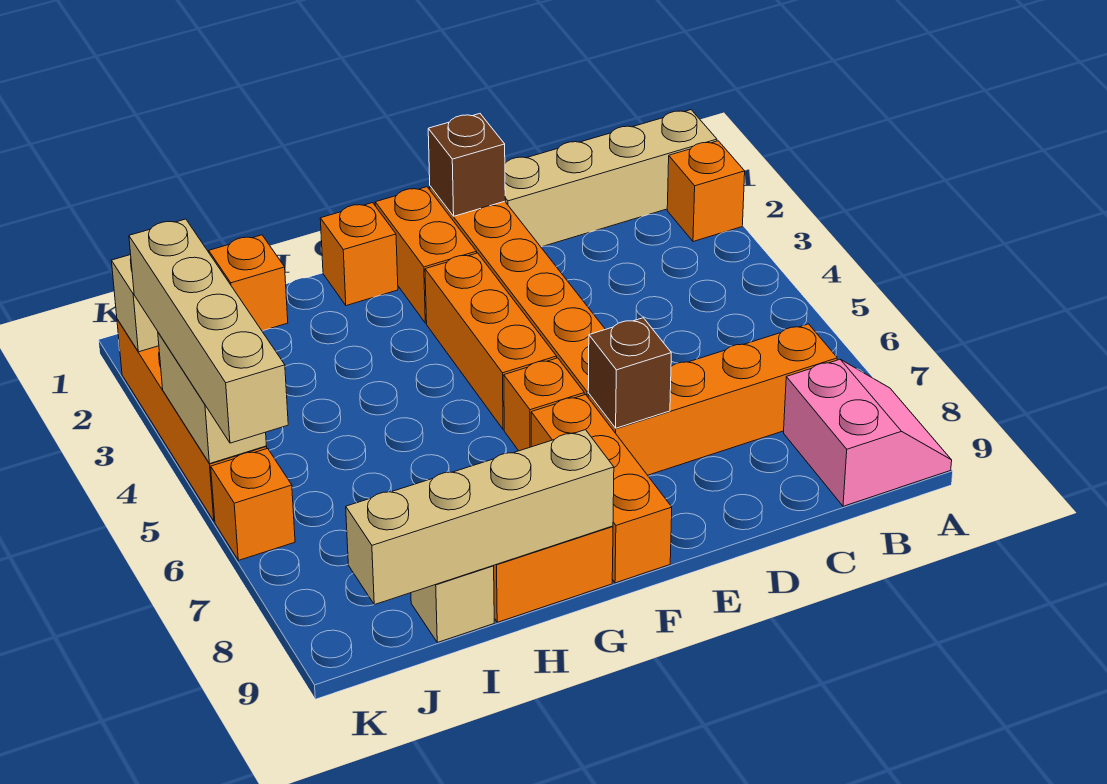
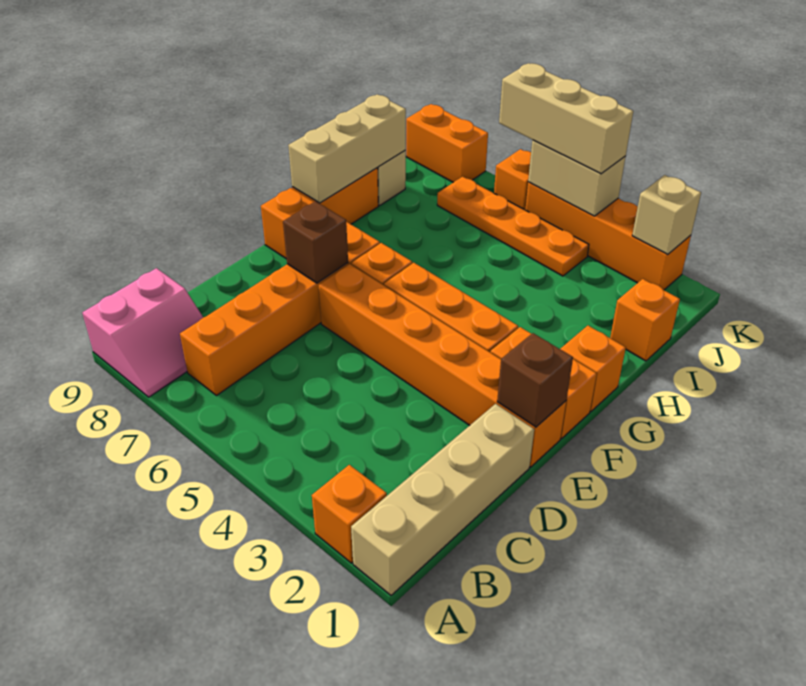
pink 2x2 slope [784,359,952,506] -> pink 2x2 slope turned to [82,268,203,397]
tan 1x4 brick [346,430,614,605] -> tan 1x3 brick [288,94,406,203]
none -> orange 1x4 plate [437,176,589,276]
tan 1x4 brick [129,219,288,443] -> tan 1x3 brick [499,63,633,174]
none -> orange 1x2 brick [406,104,488,182]

